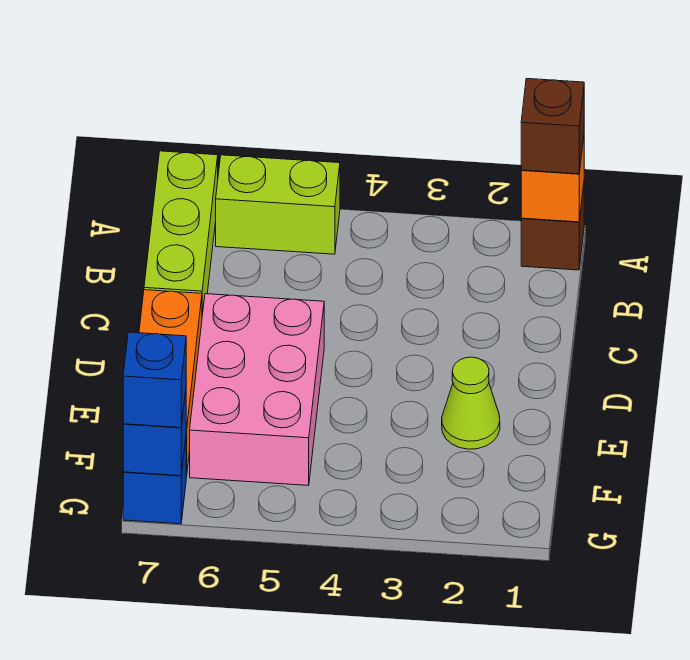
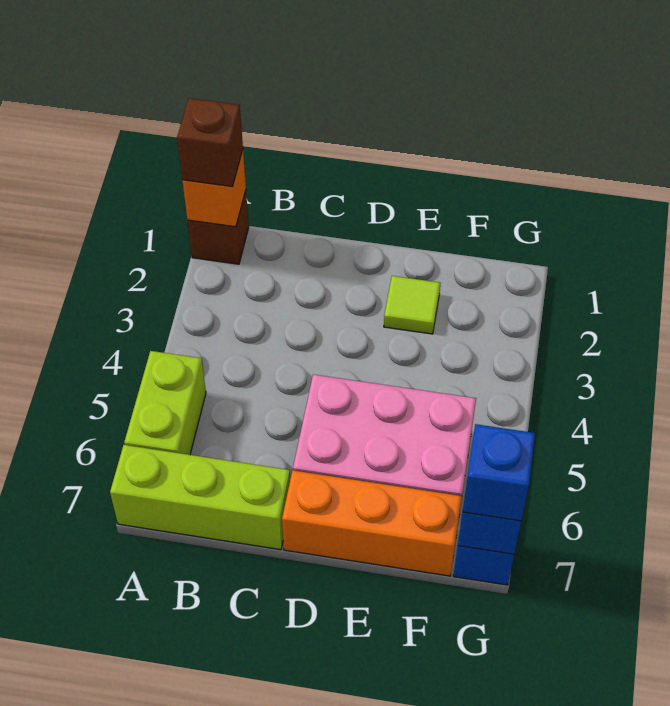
lime 1x1 cone [442,357,500,449] -> lime 1x1 tile [384,276,440,334]

